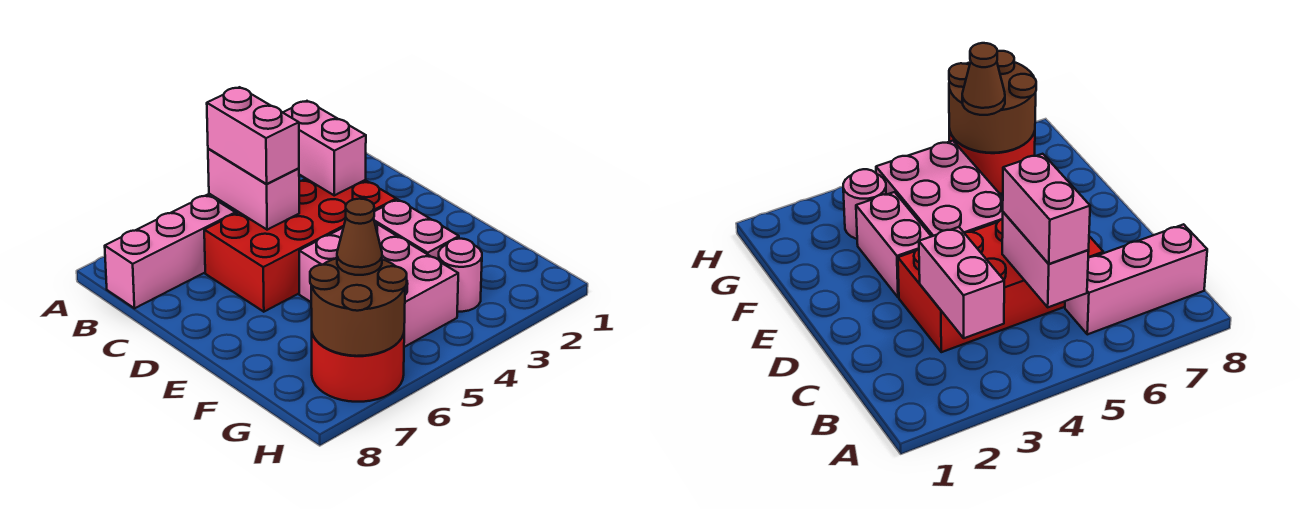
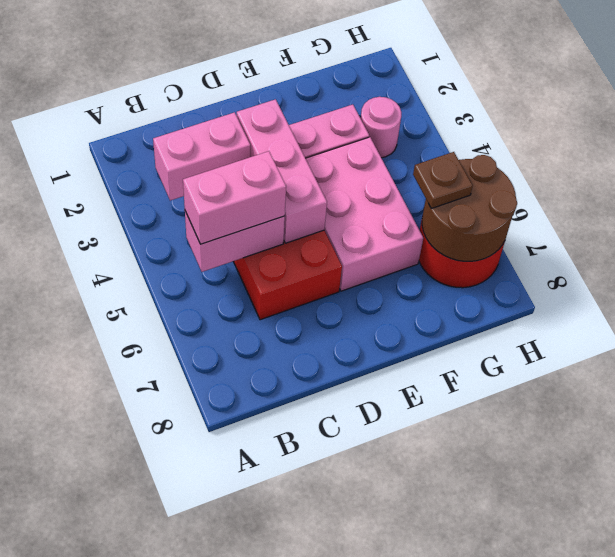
pink 1x3 brick [105,195,236,308] -> pink 1x3 brick moved to [237,99,327,243]
pink 2x3 brick [299,221,458,347] -> pink 2x3 brick turned to [305,137,423,291]
brown 1x1 cone [337,199,382,275] -> brown 1x1 plate [413,152,473,208]

